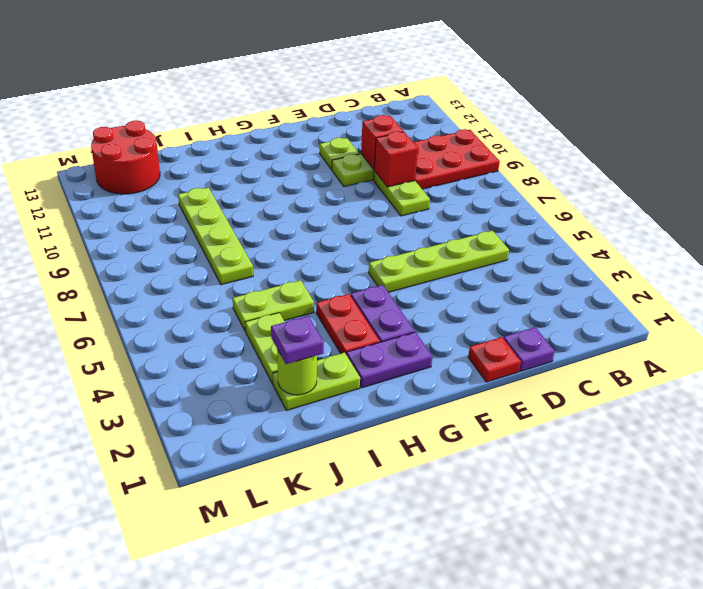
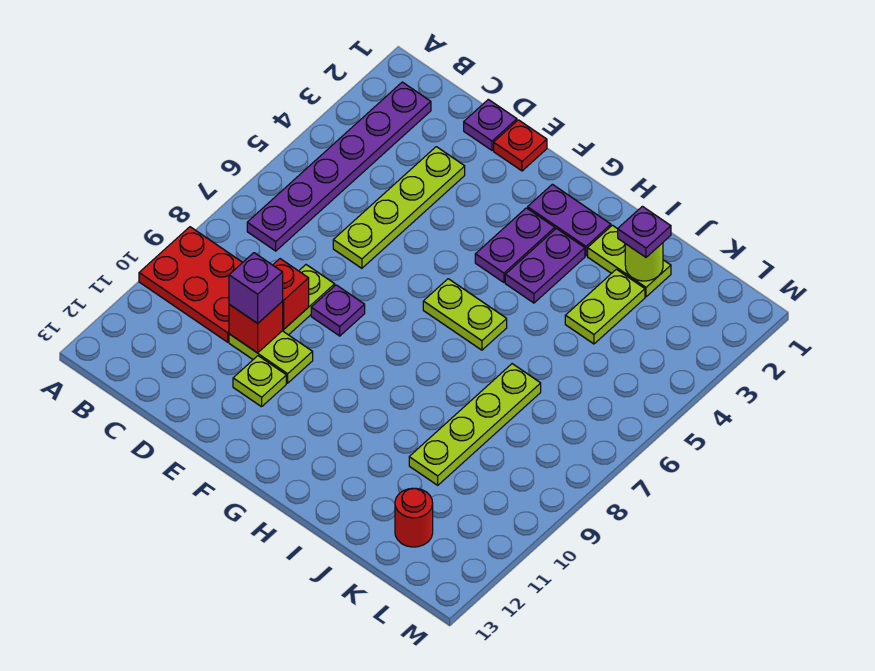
none -> purple 1x6 plate [247,82,431,251]
lime 1x4 plate [369,231,509,292] -> lime 1x4 plate turned to [333,147,465,268]
none -> purple 1x1 brick [229,253,283,323]
none -> purple 1x1 plate [311,285,365,336]
red 1x2 plate [316,294,380,354] -> purple 1x2 plate [505,228,585,303]
lime 1x2 plate [233,280,314,331] -> lime 1x2 plate moved to [423,279,507,350]
red 2x2 round brick [91,121,160,194] -> red 1x1 round brick [395,488,433,547]

